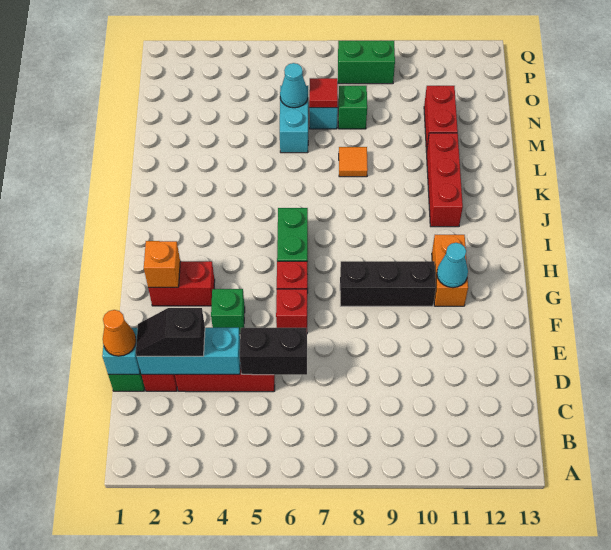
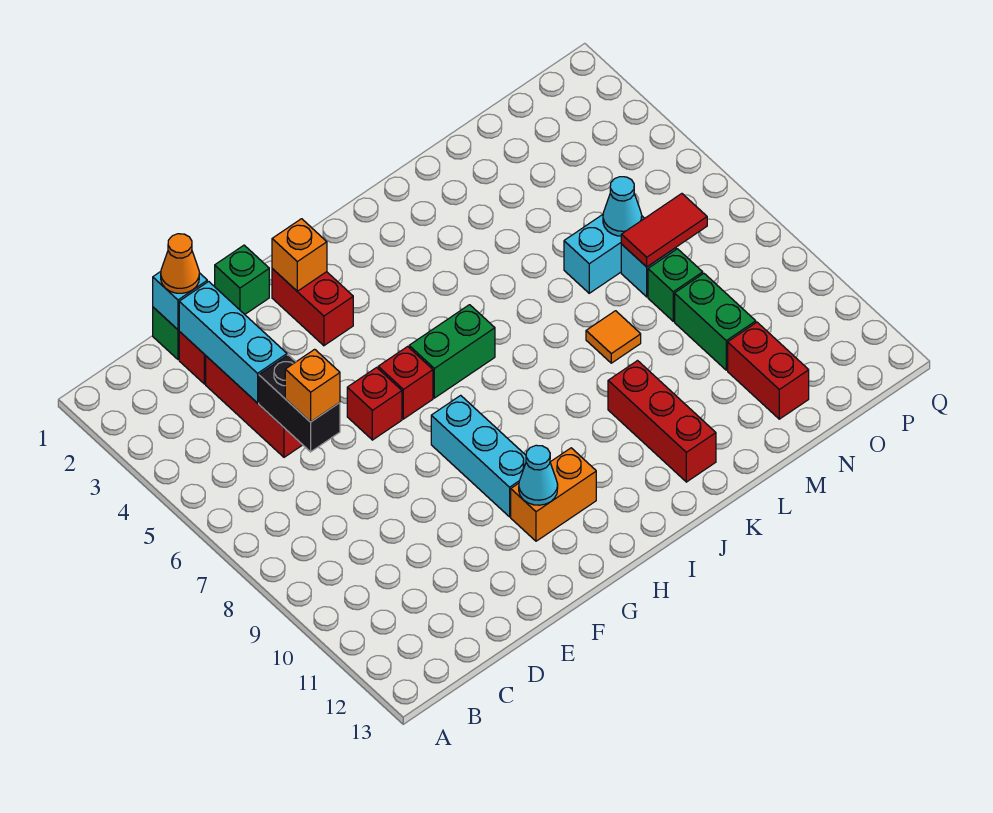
black 1x2 slope [136,308,205,356] -> none
none -> orange 1x1 brick [285,349,340,422]
green 1x1 brick [211,289,245,333] -> green 1x1 brick moved to [215,245,269,314]
black 1x3 brick [340,261,436,306] -> cyan 1x3 brick [431,395,526,517]
red 1x3 brick [427,133,463,227] -> red 1x3 brick turned to [608,361,716,482]
red 1x2 brick [424,86,458,152] -> red 1x2 brick turned to [728,322,809,419]
red 1x1 tile [309,78,338,108] -> red 1x2 tile [621,194,707,267]
green 1x2 brick [338,40,395,84] -> green 1x2 brick moved to [675,273,756,370]

